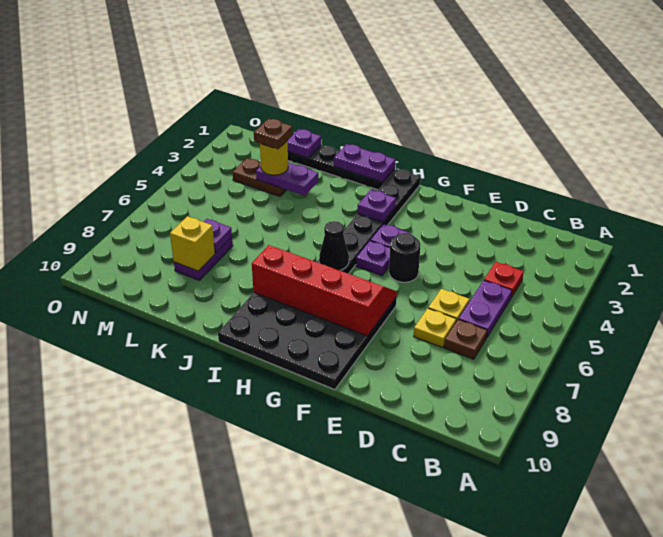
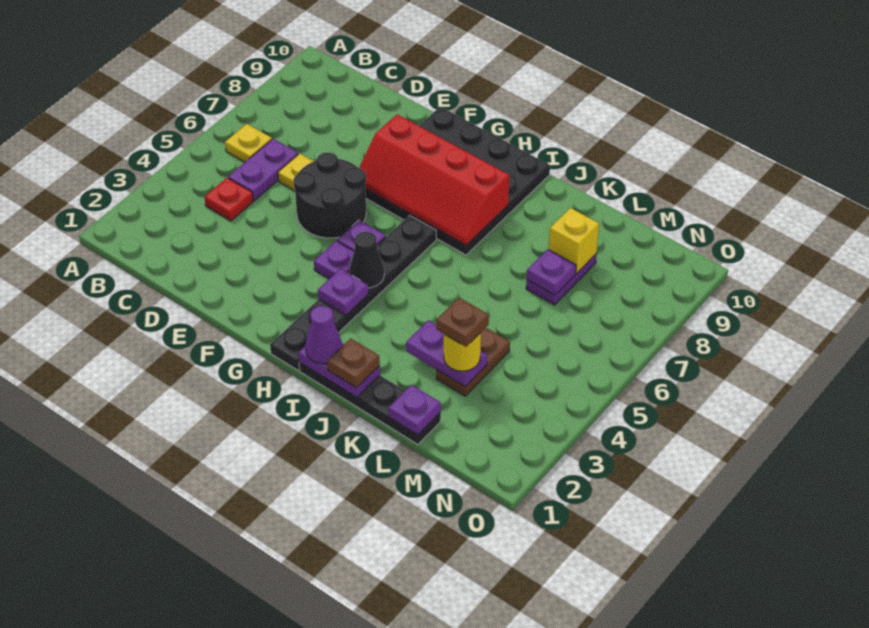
brown 1x1 plate [444,319,487,359] -> brown 1x1 plate moved to [327,339,380,388]
yellow 1x1 plate [414,308,456,348] -> yellow 1x1 plate moved to [225,124,272,162]
black 1x1 round brick [389,233,420,282] -> black 2x2 round brick [294,152,366,238]
black 1x1 cone [319,221,349,270] -> black 1x1 cone moved to [349,232,384,288]
none -> purple 1x1 cone [305,306,342,364]
brown 1x2 plate [233,158,286,196] -> brown 1x2 plate turned to [436,328,510,396]

